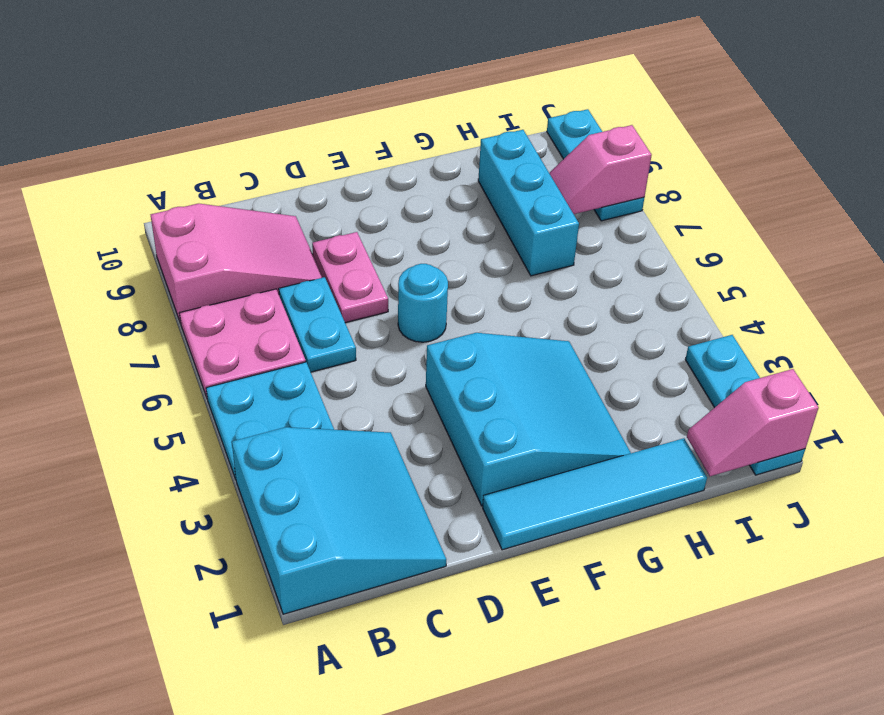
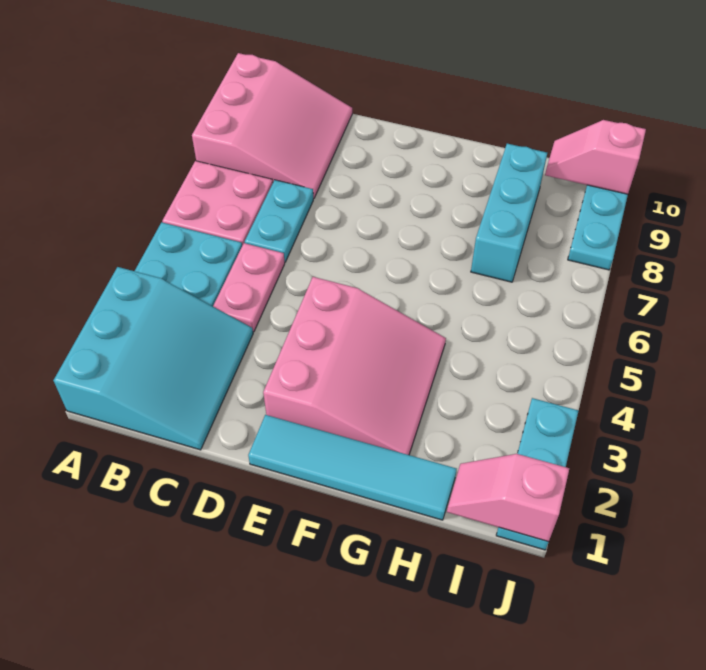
pink 2x3 slope [151,204,323,324] -> pink 3x3 slope [192,53,352,199]
pink 1x2 plate [312,232,388,323] -> pink 1x2 plate moved to [213,243,285,332]
cyan 3x3 slope [426,333,631,506] -> pink 3x3 slope [263,277,446,455]
cyan 1x1 round brick [398,264,448,342] -> none
pink 1x2 slope [549,125,652,214] -> pink 1x2 slope moved to [545,120,646,194]

